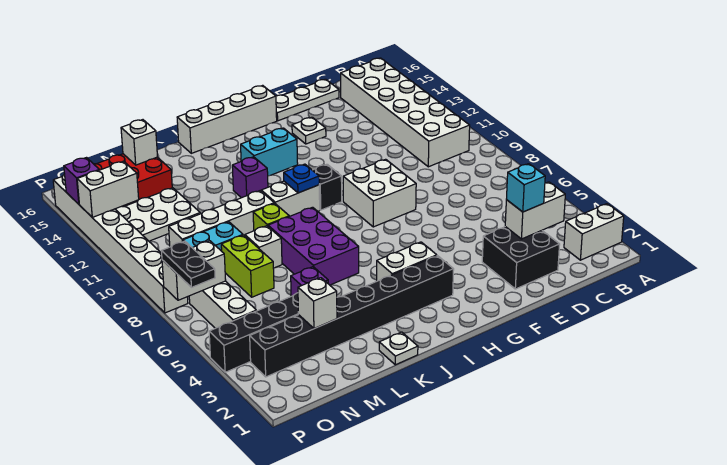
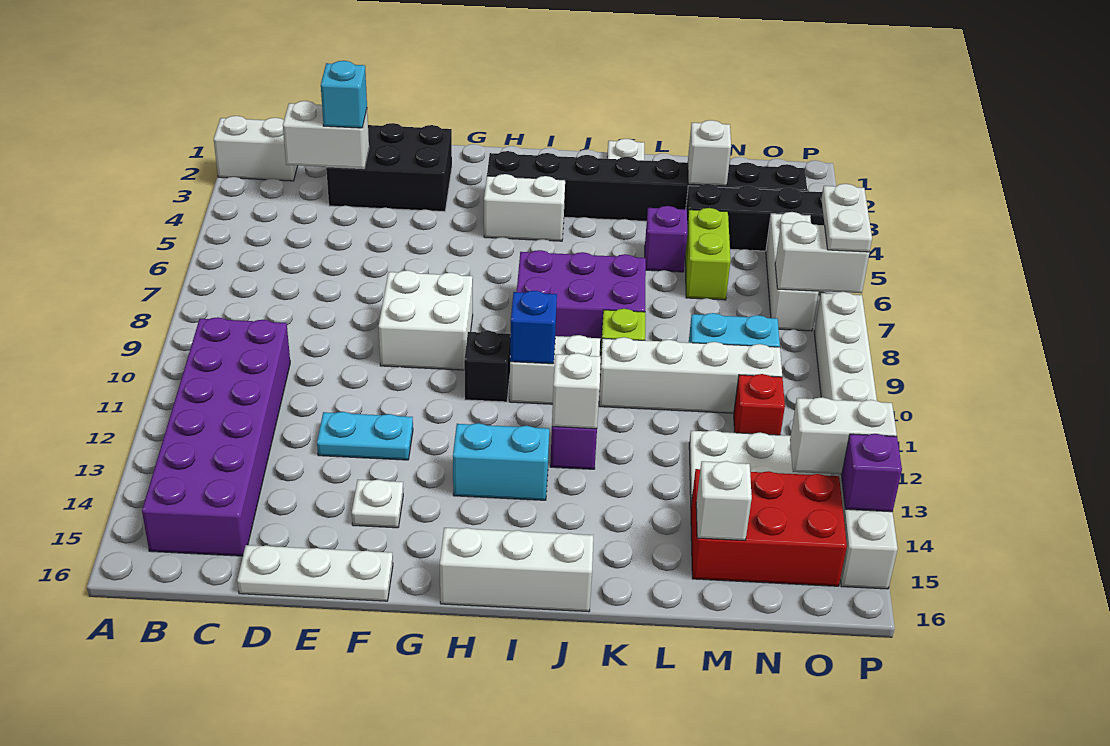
white 2x6 brick [341,58,470,167] -> purple 2x6 brick [142,317,290,556]
black 2x2 brick [482,227,560,289] -> black 2x3 brick [326,123,452,212]
none -> cyan 1x2 plate [317,412,413,460]
white 1x4 brick [177,85,277,153] -> white 1x3 brick [440,528,593,612]
blue 1x1 plate [284,164,319,193] -> blue 1x1 brick [510,291,557,364]
purple 2x3 brick [268,207,359,285] -> purple 2x3 brick turned to [517,250,646,348]
white 1x1 brick [245,226,282,268] -> white 1x1 brick moved to [552,353,601,429]
lime 1x2 brick [221,235,274,297] -> lime 1x2 brick moved to [685,208,731,300]
none -> red 1x1 brick [734,374,785,435]
black 1x2 plate [162,241,215,287] -> white 1x2 plate [821,184,872,252]

